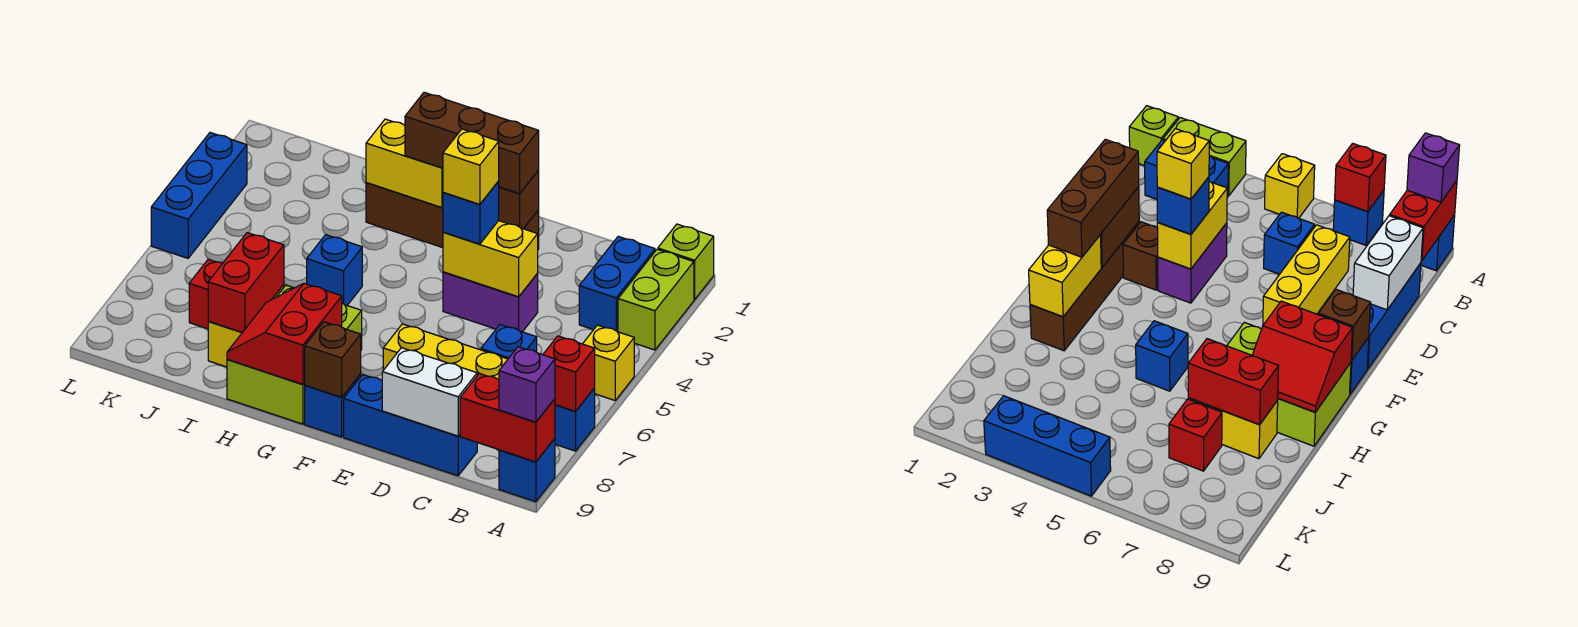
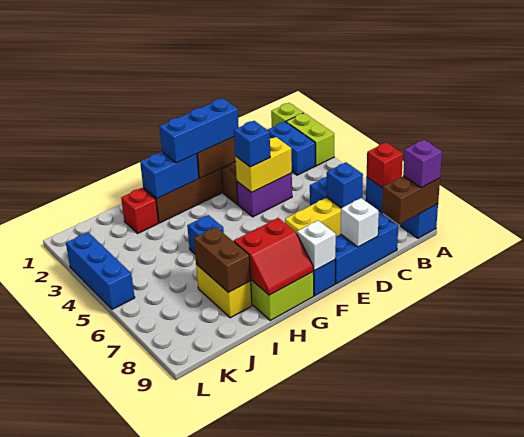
yellow 1x1 brick [583,325,634,400] -> none
red 1x2 brick [460,374,555,462] -> brown 1x2 brick [382,176,440,224]
none -> blue 1x1 brick [327,162,363,208]
white 1x2 brick [382,348,477,436] -> white 1x1 brick [341,198,379,247]
brown 1x3 brick [405,92,539,194] -> blue 1x3 brick [159,98,239,163]
yellow 1x1 brick [443,129,499,205] -> none
brown 1x1 brick [305,322,361,397] -> white 1x1 brick [297,220,336,271]
yellow 1x2 brick [366,119,443,208] -> blue 1x2 brick [140,152,199,198]
red 2x2 slope [227,283,342,384] -> red 2x2 slope turned to [234,218,313,295]
red 1x2 brick [208,233,284,332] -> brown 1x2 brick [194,227,251,293]
red 1x1 brick [189,259,223,329] -> red 1x1 brick moved to [121,188,158,233]

